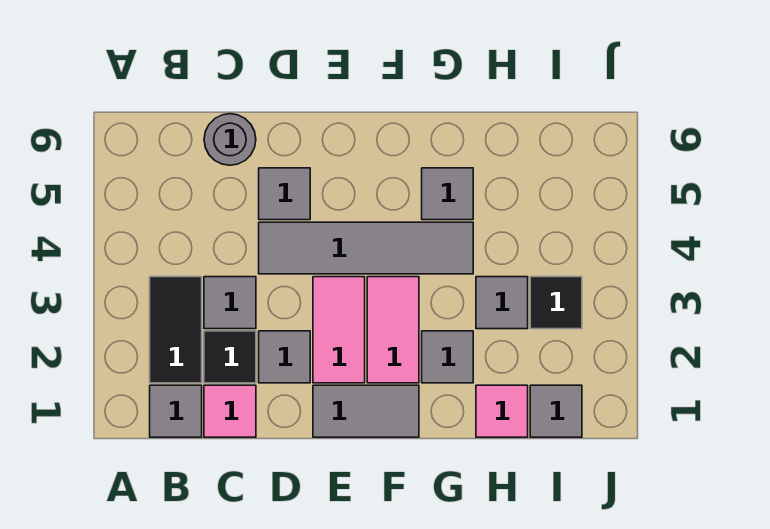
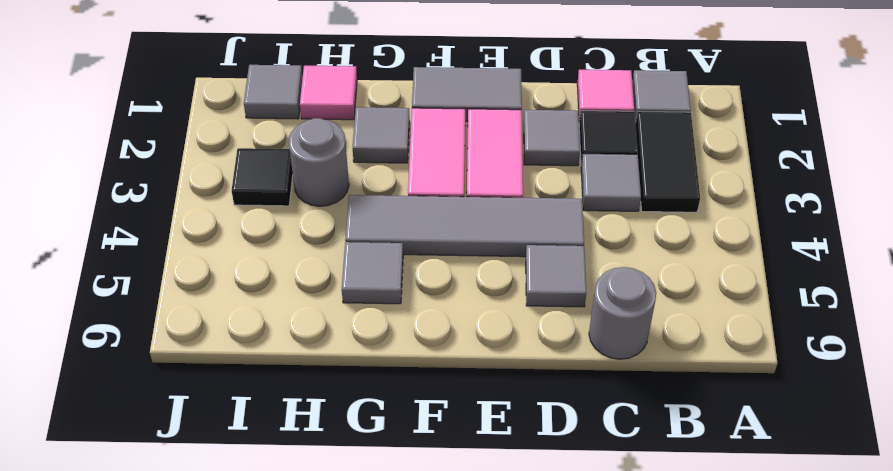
grey 1x1 tile [476,277,528,329] -> grey 1x1 round brick [289,118,349,206]

